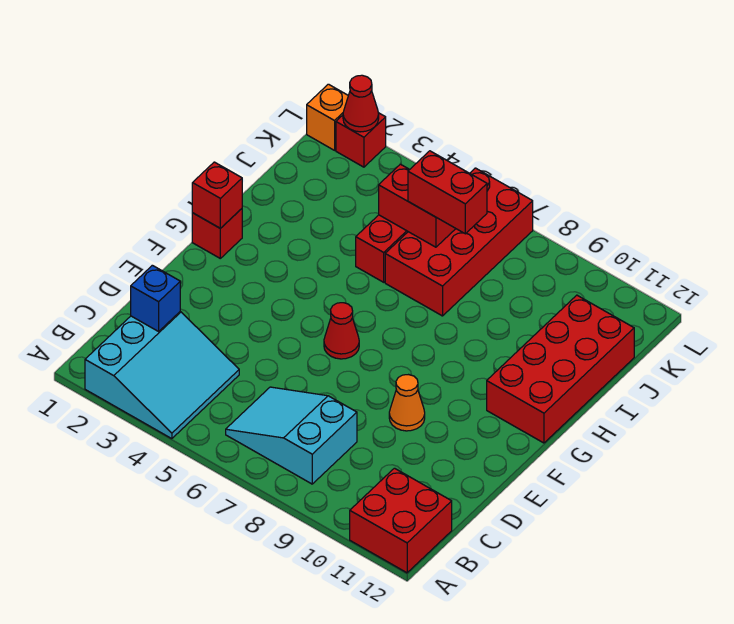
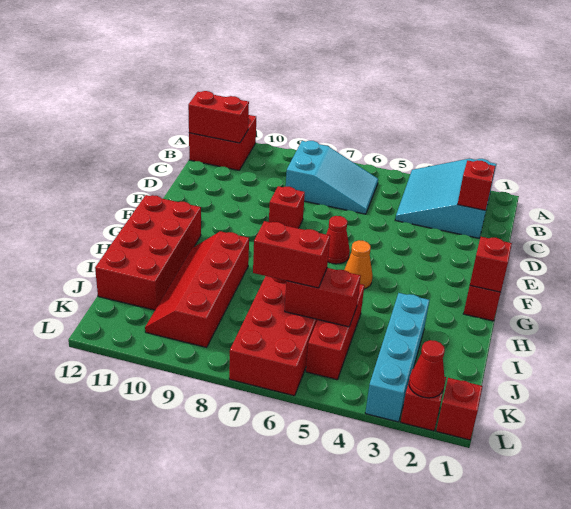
none -> red 1x2 brick [188,91,249,143]
blue 1x1 brick [131,265,180,331] -> red 1x1 brick [458,160,495,210]
none -> red 1x1 brick [269,186,305,228]
orange 1x1 cone [389,375,425,431] -> orange 1x1 cone moved to [344,240,373,289]
none -> red 2x4 slope [145,231,249,347]
none -> cyan 1x4 brick [365,293,429,422]
orange 1x1 brick [307,84,348,150] -> red 1x1 brick [436,378,483,440]

